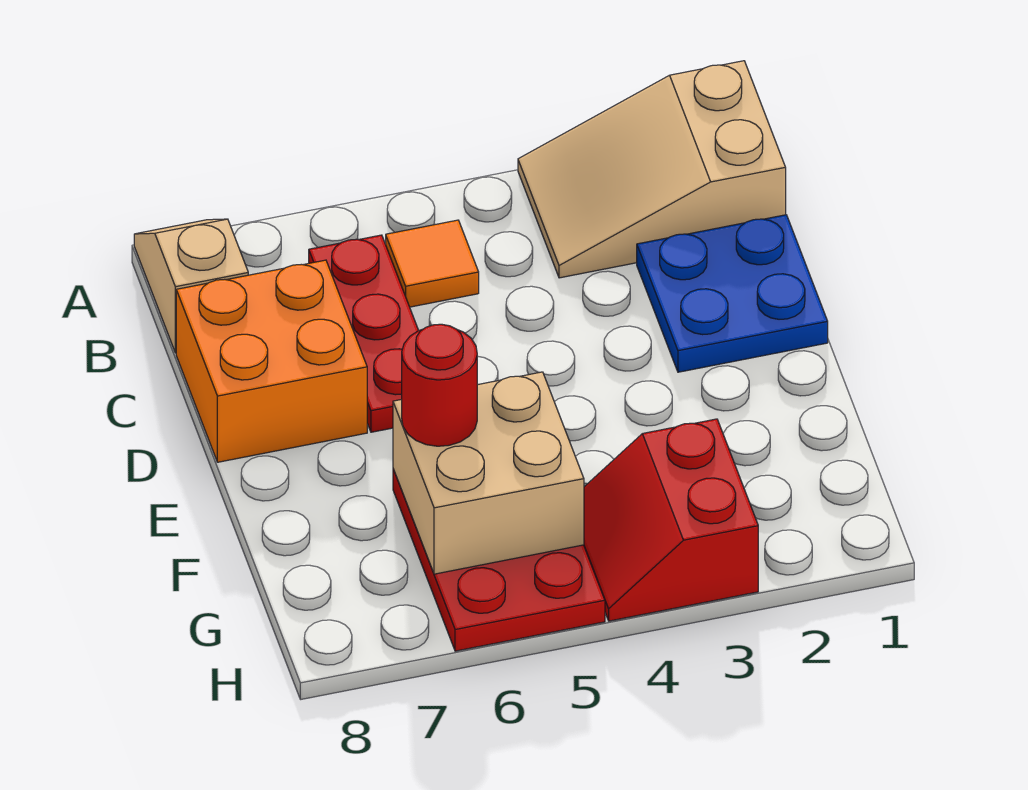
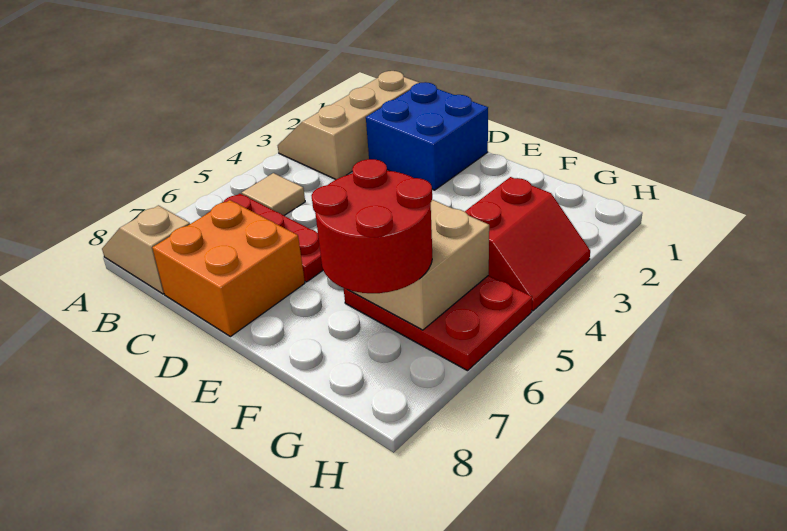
tan 2x3 slope [518,61,786,278] -> tan 2x3 slope turned to [278,71,419,179]
orange 1x1 tile [386,220,479,307] -> tan 1x1 tile [242,173,305,215]
blue 2x2 plate [637,215,828,372] -> blue 2x2 brick [366,82,488,190]
red 1x1 round brick [402,324,477,446] -> red 2x2 round brick [311,159,432,293]
red 2x2 slope [584,419,758,621] -> red 2x2 slope turned to [465,177,590,311]

